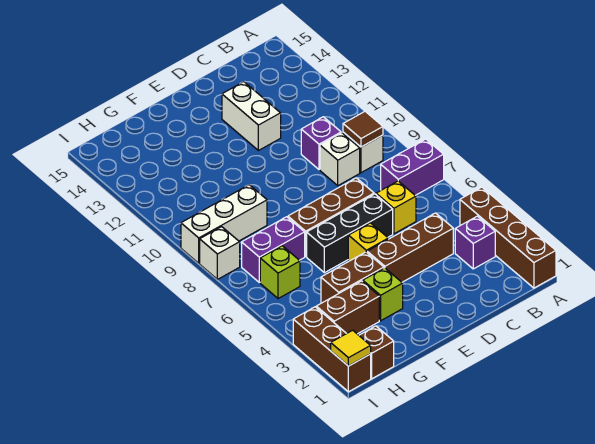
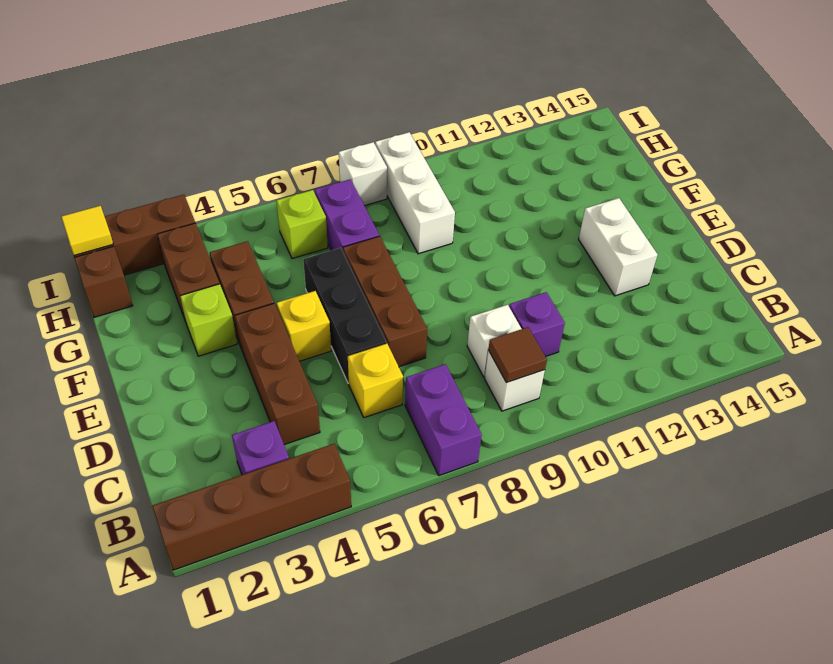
white 1x2 brick [222,82,281,151] -> white 1x2 brick turned to [579,198,658,296]

